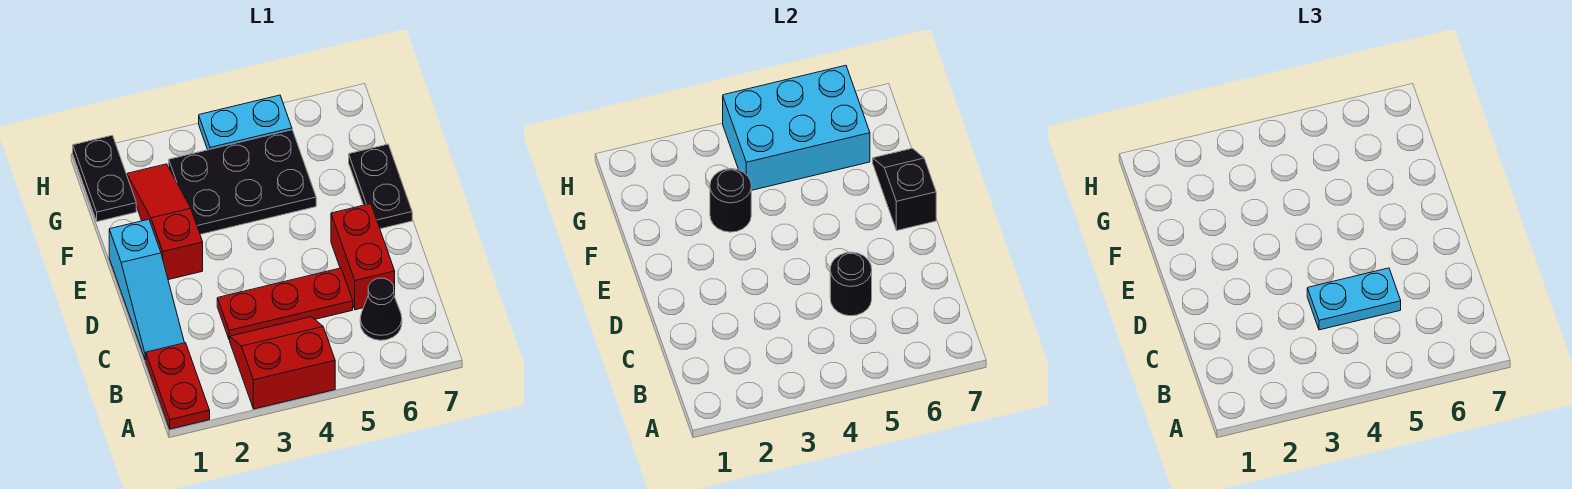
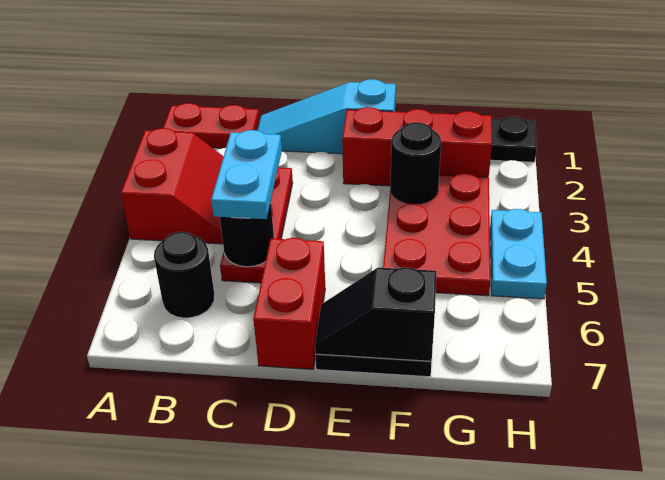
black 1x1 cone [360,278,402,340] -> black 1x1 round brick [154,232,214,318]
red 1x2 brick [331,204,395,310] -> red 1x2 brick turned to [253,238,325,369]
red 1x3 slope [127,164,203,280] -> red 1x3 brick [342,107,492,186]
black 1x2 slope [873,148,936,230] -> black 1x2 slope turned to [315,267,436,361]
black 2x3 plate [169,130,316,234] -> red 2x3 plate [383,174,491,296]
cyan 2x3 brick [723,65,870,190] -> none

